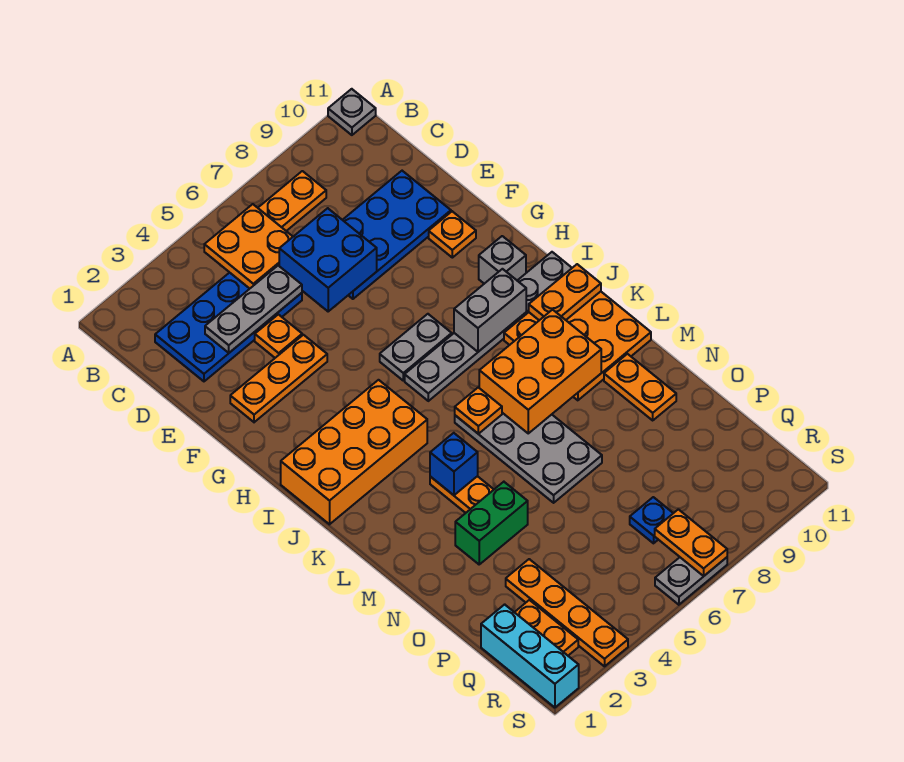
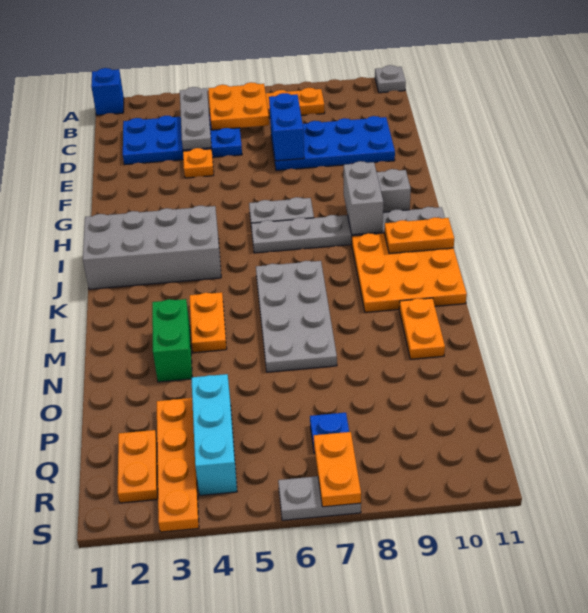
grey 1x3 plate [205,266,302,353] -> grey 1x3 plate turned to [180,87,211,150]
blue 2x2 brick [279,208,377,311] -> blue 1x2 brick [269,93,304,161]
orange 1x3 plate [230,335,327,422] -> none
orange 1x1 plate [429,211,476,258] -> none
orange 2x4 brick [281,380,427,524] -> grey 2x4 brick [83,206,221,289]
grey 1x2 brick [454,269,526,352] -> grey 1x2 brick turned to [343,161,383,235]
orange 1x1 plate [455,387,502,434] -> none
orange 2x3 brick [479,310,601,433] -> none
blue 1x1 brick [430,433,478,495] -> blue 1x1 brick moved to [91,68,124,115]
green 1x2 brick [455,482,528,564] -> green 1x2 brick turned to [152,299,192,382]
cyan 1x3 brick [481,604,579,708] -> cyan 1x3 brick moved to [191,374,237,495]

